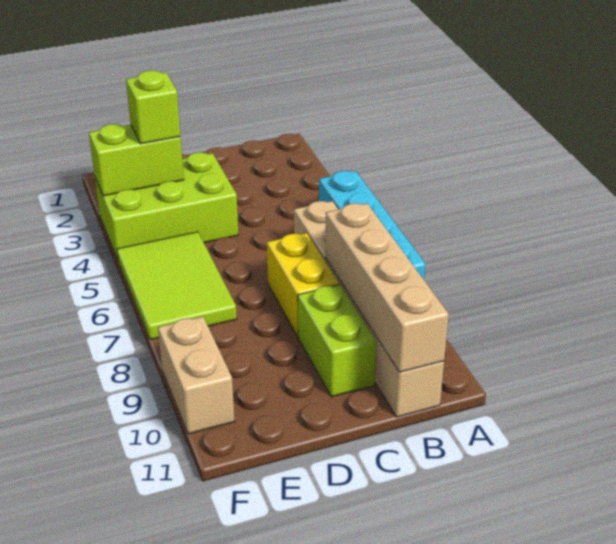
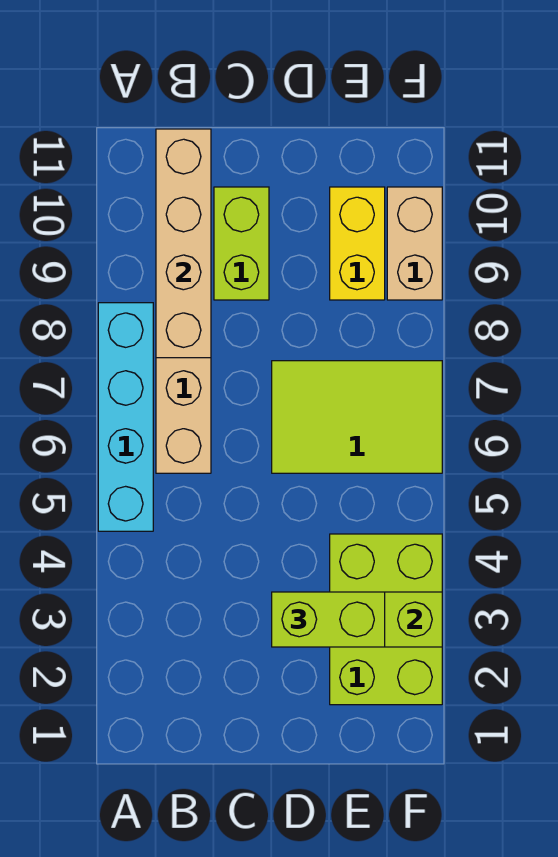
yellow 1x2 brick [267,233,339,336] -> yellow 1x2 brick moved to [330,187,385,300]
lime 2x3 brick [95,152,238,260] -> lime 2x3 brick turned to [330,534,442,705]
lime 1x1 brick [126,71,180,144] -> lime 1x2 brick [272,592,385,647]
lime 2x3 tile [117,232,237,340] -> lime 2x3 tile turned to [272,361,442,473]

